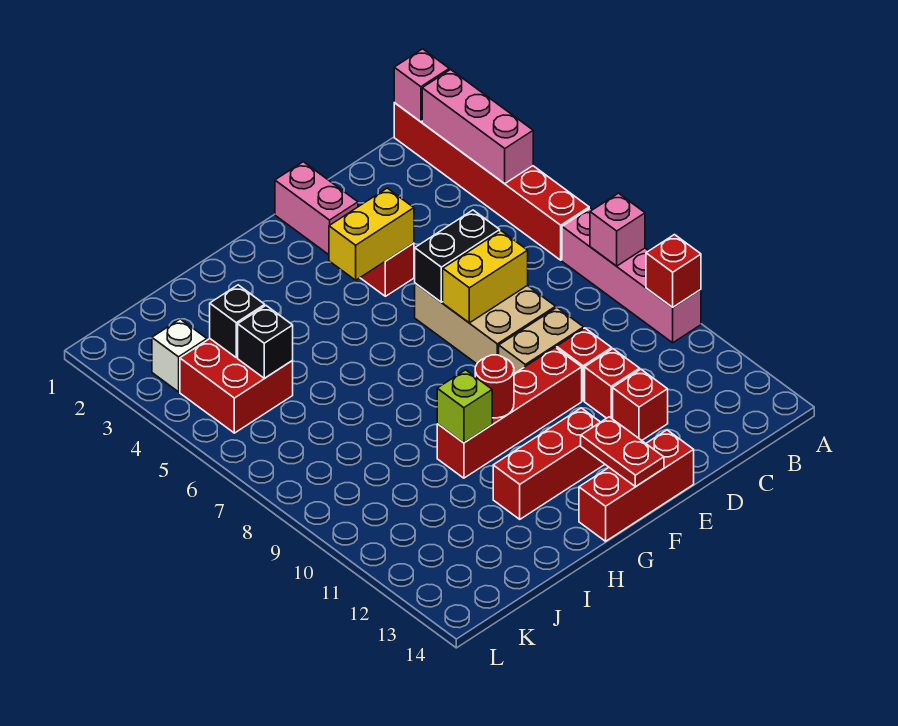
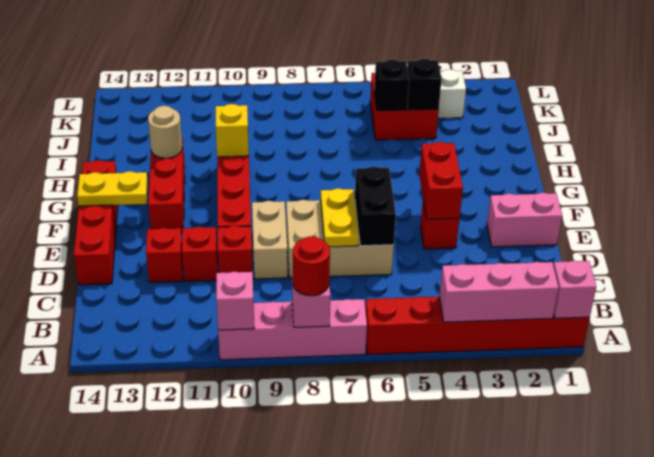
red 1x1 brick [646,235,701,307] -> pink 1x1 brick [216,272,254,330]
yellow 1x2 brick [443,231,528,323] -> yellow 1x2 plate [321,188,359,247]
yellow 1x2 brick [329,188,414,280] -> red 1x2 brick [419,142,463,219]
red 1x3 brick [579,430,694,541] -> red 1x4 brick [74,160,118,285]
red 1x2 plate [581,417,664,487] -> yellow 1x2 plate [77,171,148,206]
red 1x1 round brick [475,355,514,418] -> red 1x1 round brick moved to [293,236,330,296]
lime 1x1 brick [437,370,492,443] -> yellow 1x1 brick [216,104,249,157]
none -> tan 1x1 round brick [148,106,182,158]

